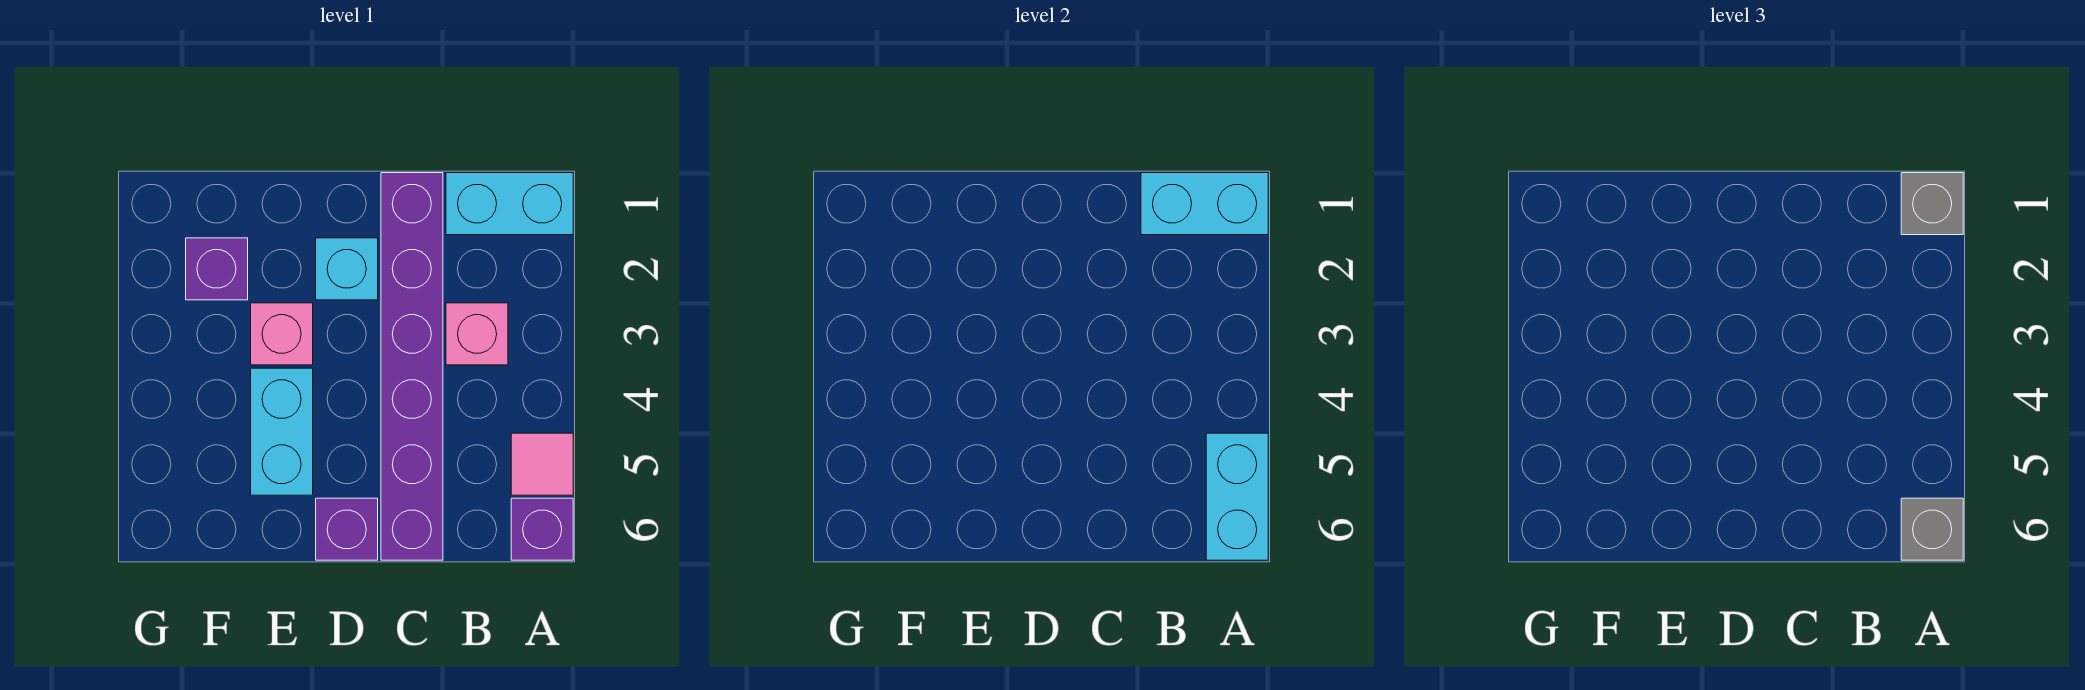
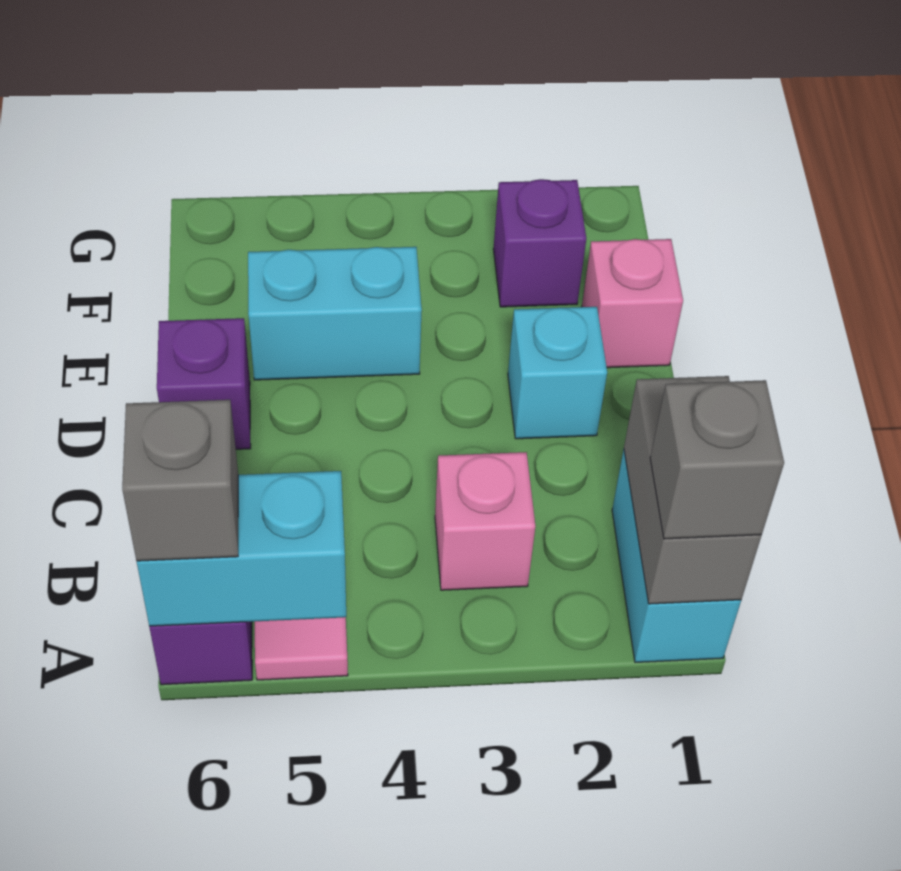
cyan 1x2 brick [1141,173,1268,235] -> grey 1x2 brick [624,376,762,604]
purple 1x6 brick [381,173,443,560] -> none
pink 1x1 brick [251,303,313,365] -> pink 1x1 brick moved to [582,239,683,368]

